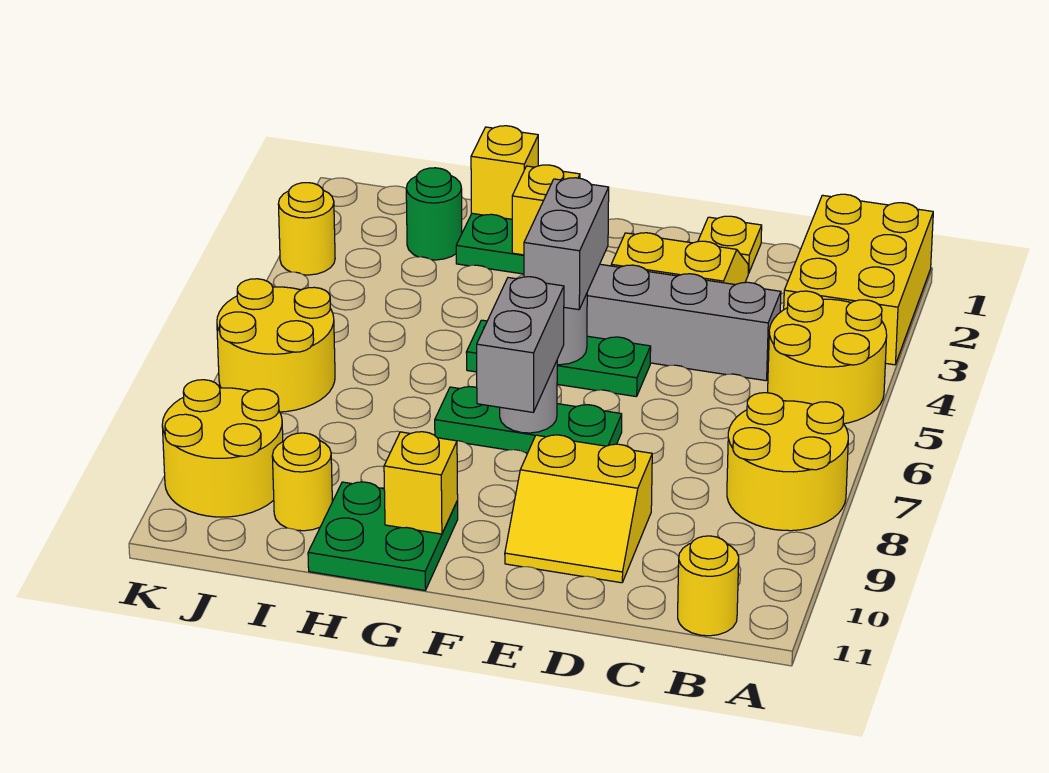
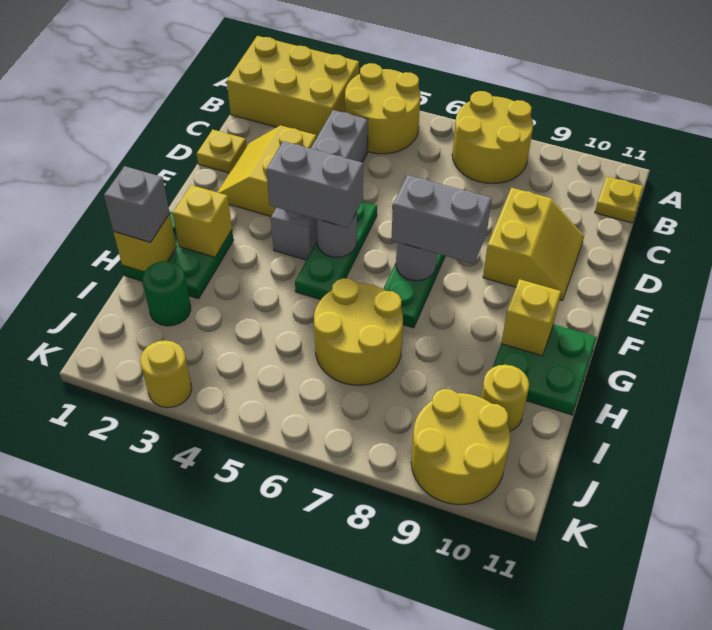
yellow 1x1 round brick [678,536,739,636] -> yellow 1x1 plate [595,177,644,223]
none -> grey 1x1 brick [104,166,170,243]
yellow 2x2 round brick [217,279,335,412] -> yellow 2x2 round brick moved to [314,278,403,385]

